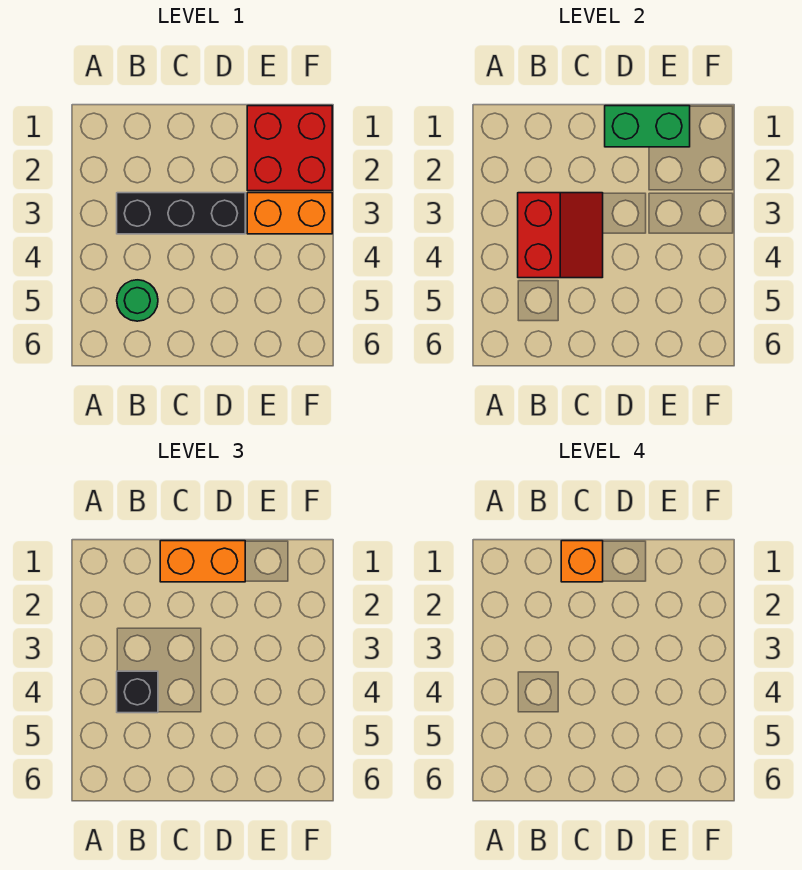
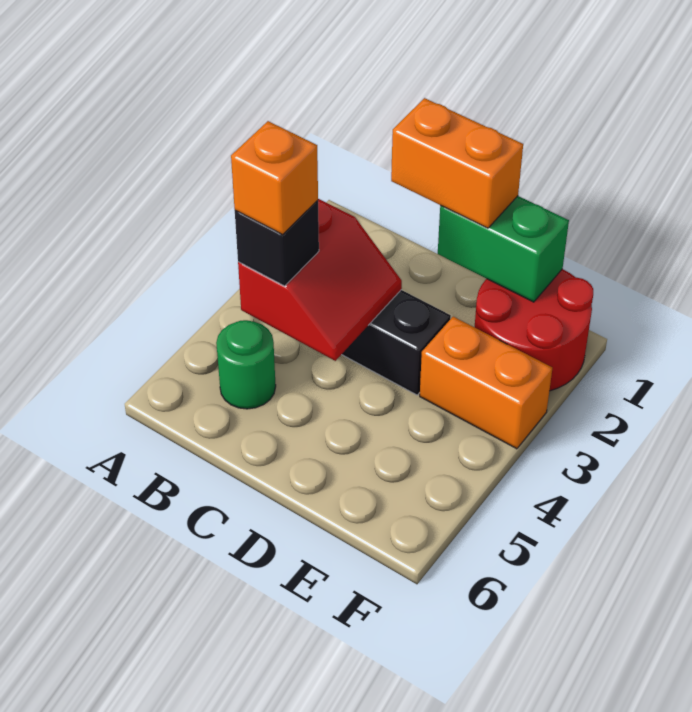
orange 1x1 brick [561,541,603,582] -> orange 1x1 brick moved to [231,121,318,234]
red 2x2 brick [247,106,332,191] -> red 2x2 round brick [475,269,593,391]

